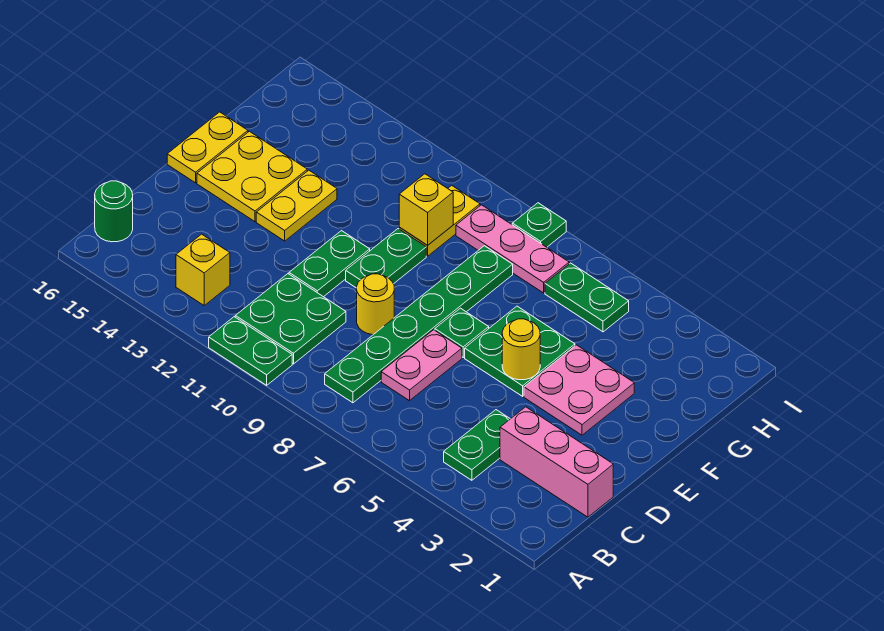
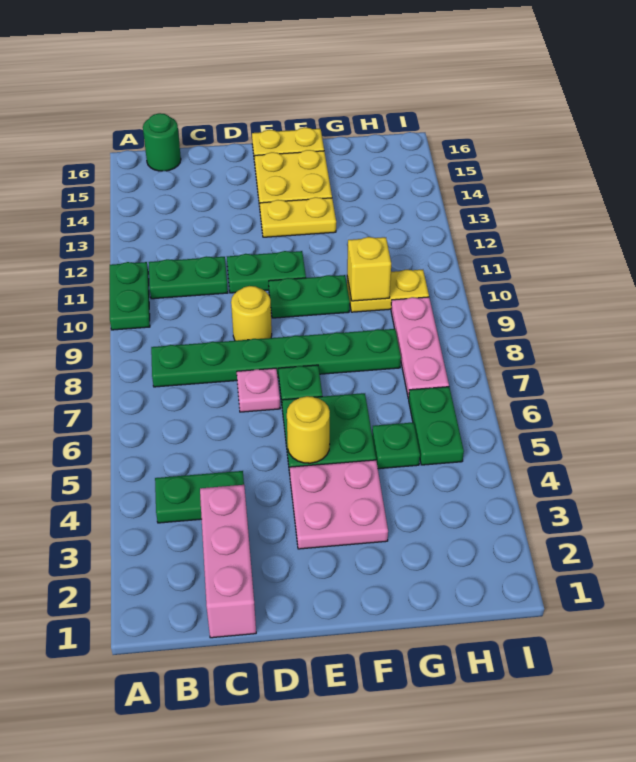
green 2x2 plate [235,274,346,364] -> green 1x2 plate [149,256,228,299]
yellow 1x1 brick [176,234,230,305] -> none
pink 1x2 plate [381,330,462,401] -> pink 1x1 plate [237,368,280,412]
green 1x1 plate [512,203,566,247] -> green 1x1 plate moved to [372,423,420,469]

